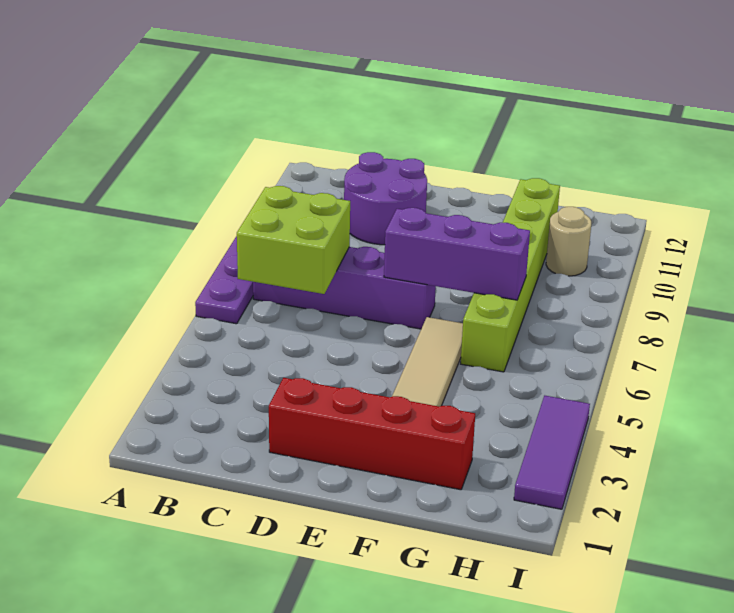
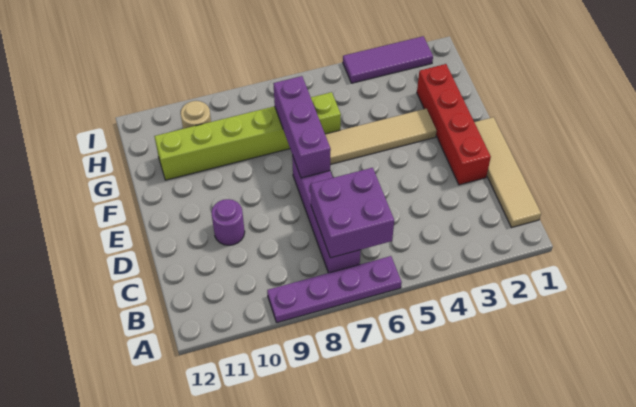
none -> tan 1x4 tile [474,117,541,228]
lime 2x2 brick [237,186,350,294] -> purple 2x2 brick [311,168,394,258]
purple 2x2 round brick [344,152,427,245] -> purple 1x1 round brick [211,199,245,245]

